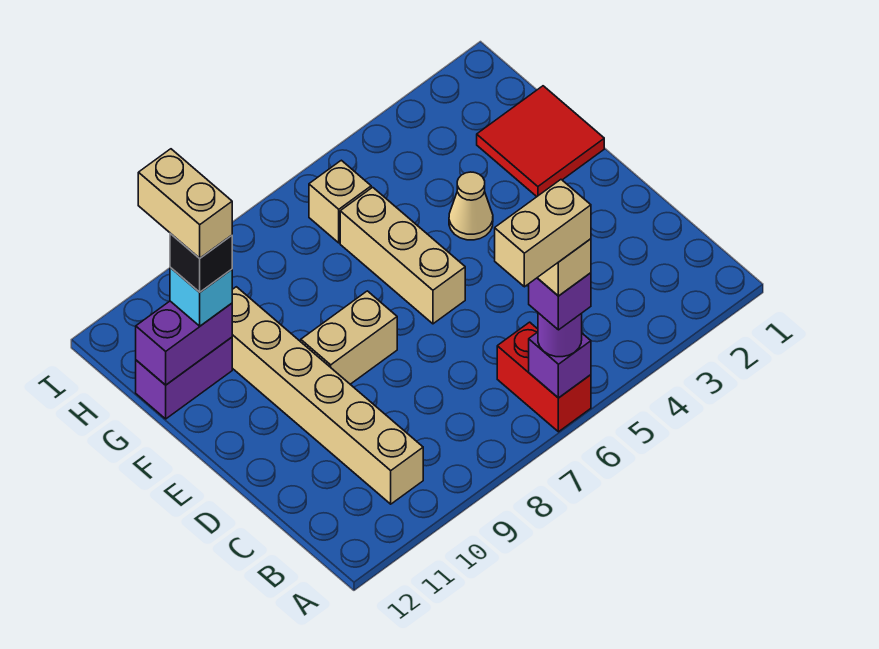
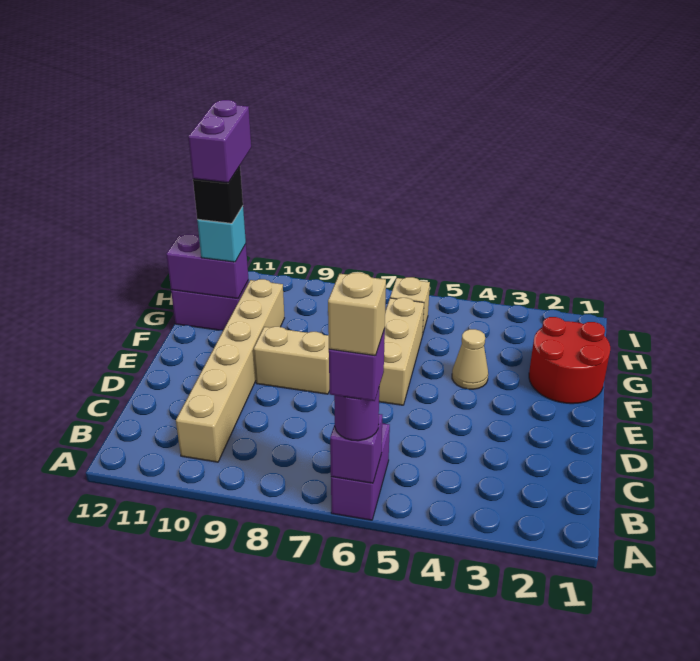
red 1x2 brick [497,322,591,432] -> purple 1x2 brick [331,423,390,520]
tan 1x2 brick [495,180,591,287] -> none
red 2x2 tile [477,86,604,197] -> red 2x2 round brick [529,317,610,404]
tan 1x2 brick [138,149,232,258] -> purple 1x2 brick [188,100,251,183]

